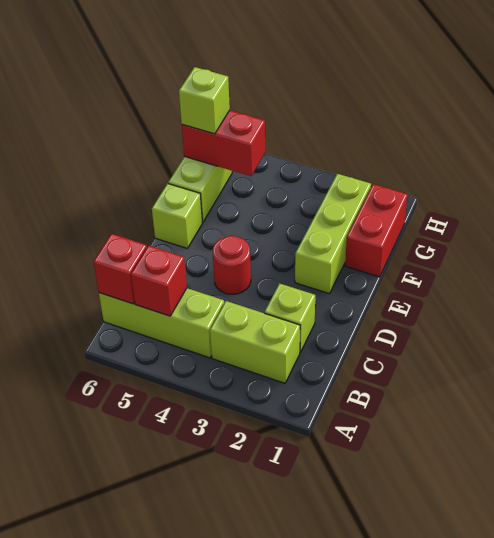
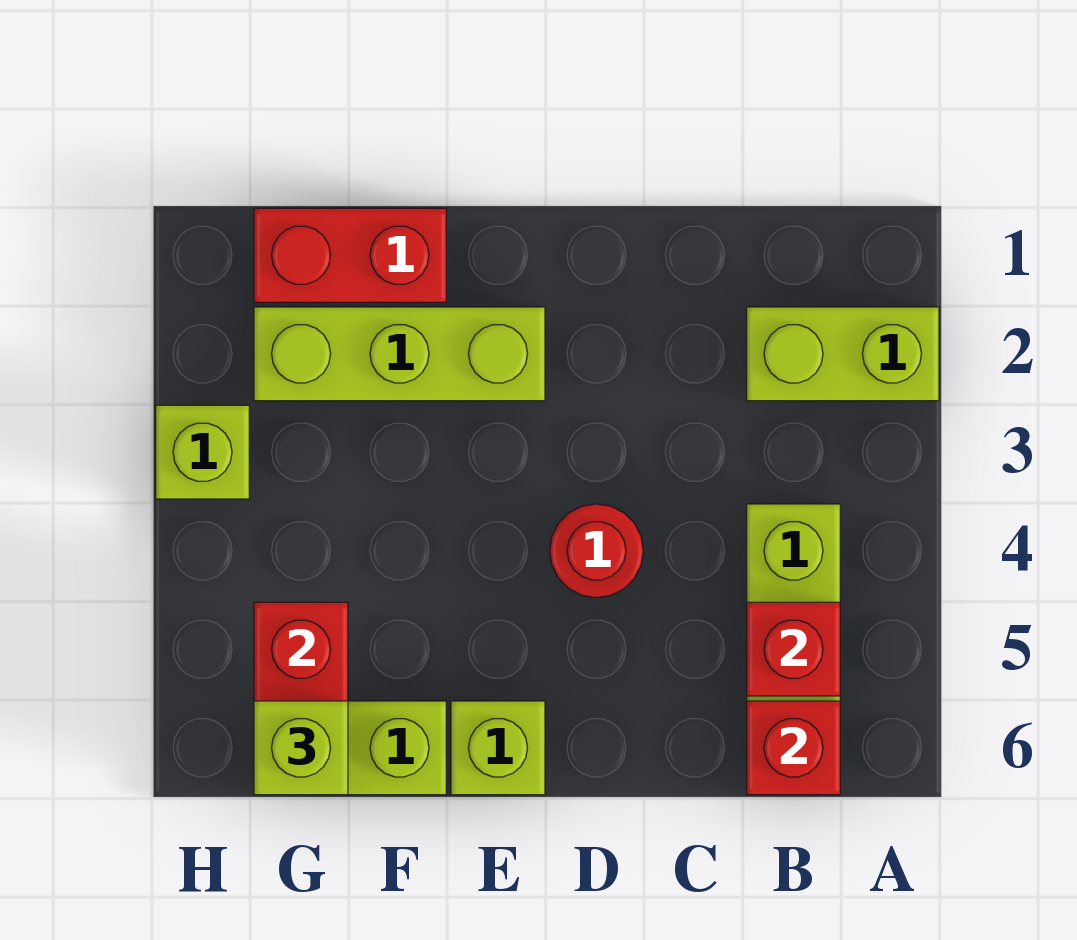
lime 1x2 brick [210,301,300,383] -> lime 1x2 brick turned to [747,307,939,401]
lime 1x1 brick [264,283,315,352] -> lime 1x1 brick moved to [156,405,249,499]

